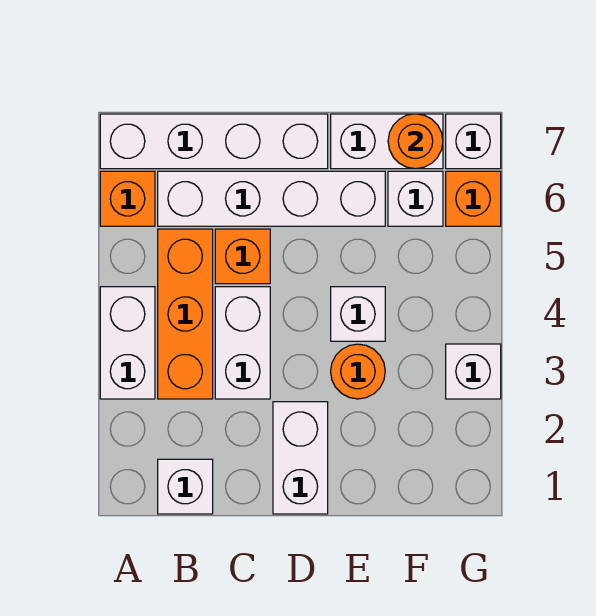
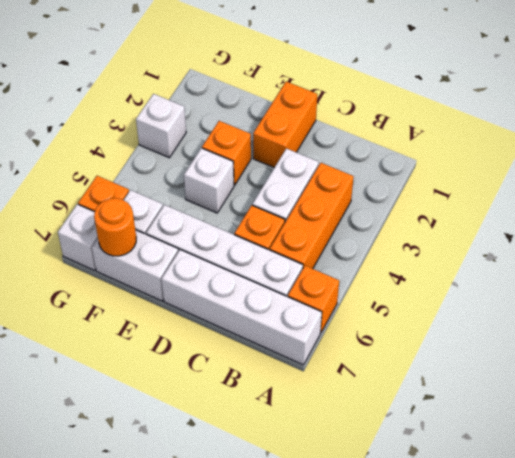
white 1x2 brick [100,287,155,399] -> none
white 1x1 brick [158,459,213,514] -> none
white 1x2 brick [273,402,328,514] -> orange 1x2 brick [253,82,317,168]
orange 1x1 round brick [331,344,385,399] -> orange 1x1 brick [202,121,251,185]

